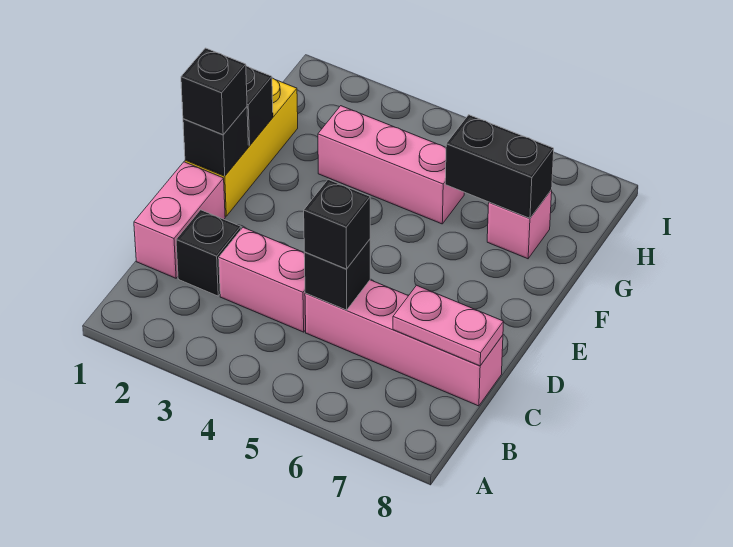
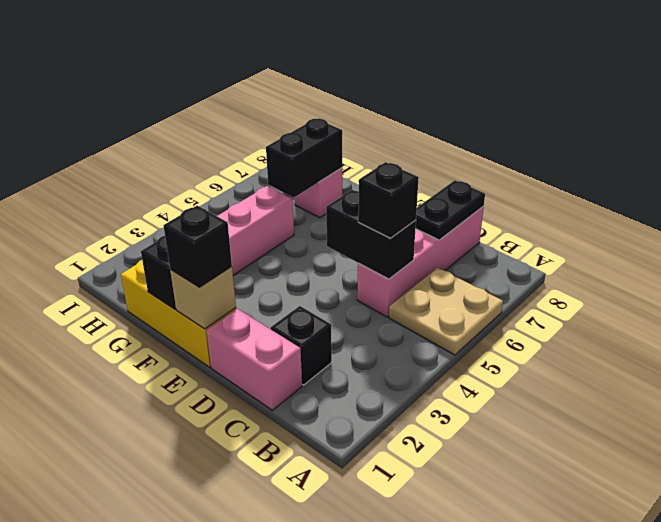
none -> tan 2x2 plate [389,268,503,355]
pink 1x2 brick [219,227,306,332] -> none
black 1x1 brick [304,239,370,310] -> black 1x2 brick [326,190,416,279]
pink 1x2 plate [393,285,504,366] -> black 1x2 plate [415,180,485,240]
black 1x1 brick [183,107,248,176] -> tan 1x1 brick [170,267,236,329]

